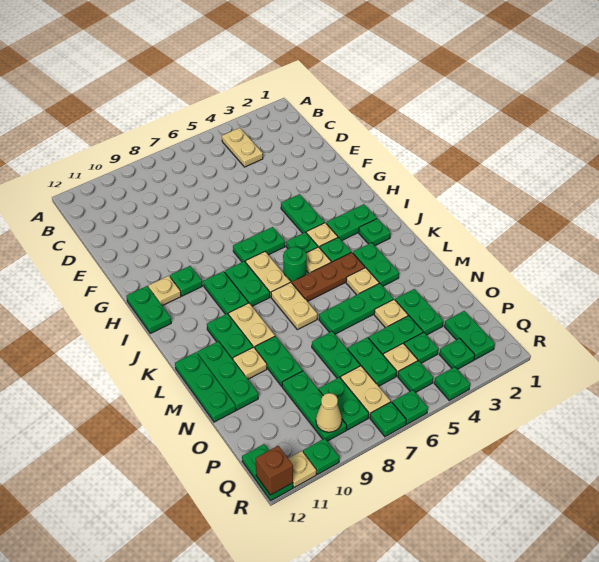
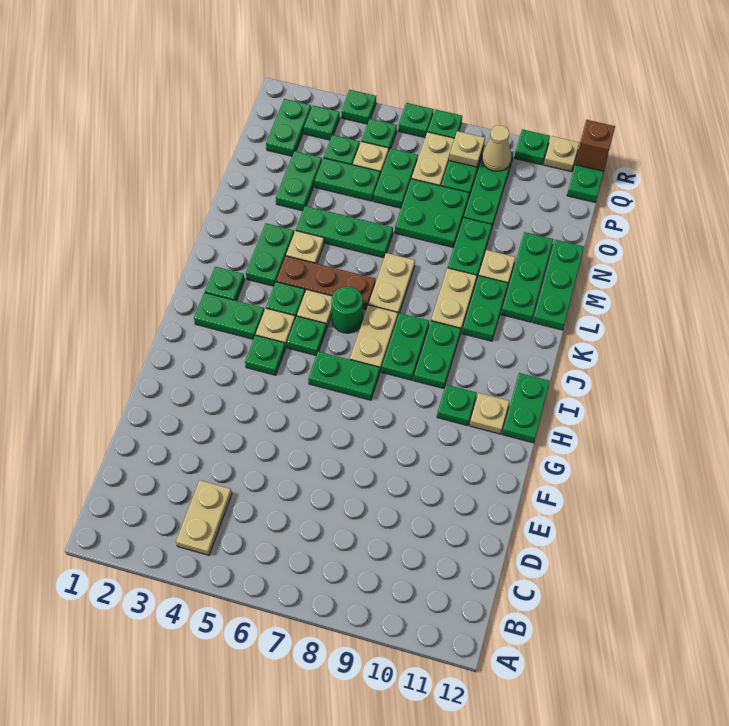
green 1x2 plate [281,194,325,233] -> green 1x1 plate [245,335,285,375]
tan 1x1 plate [374,299,408,328] -> tan 1x1 plate moved to [449,131,485,167]
green 1x2 plate [312,331,360,378] -> green 2x2 plate [395,179,469,248]

